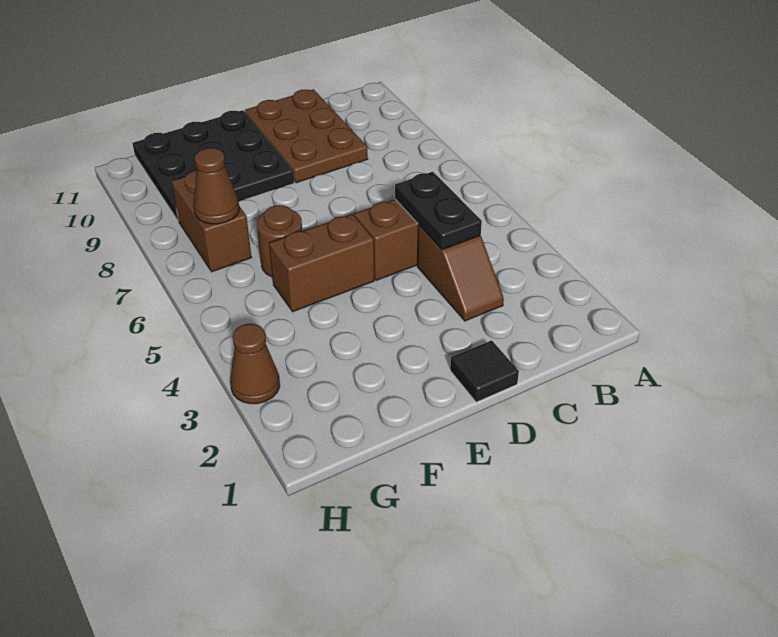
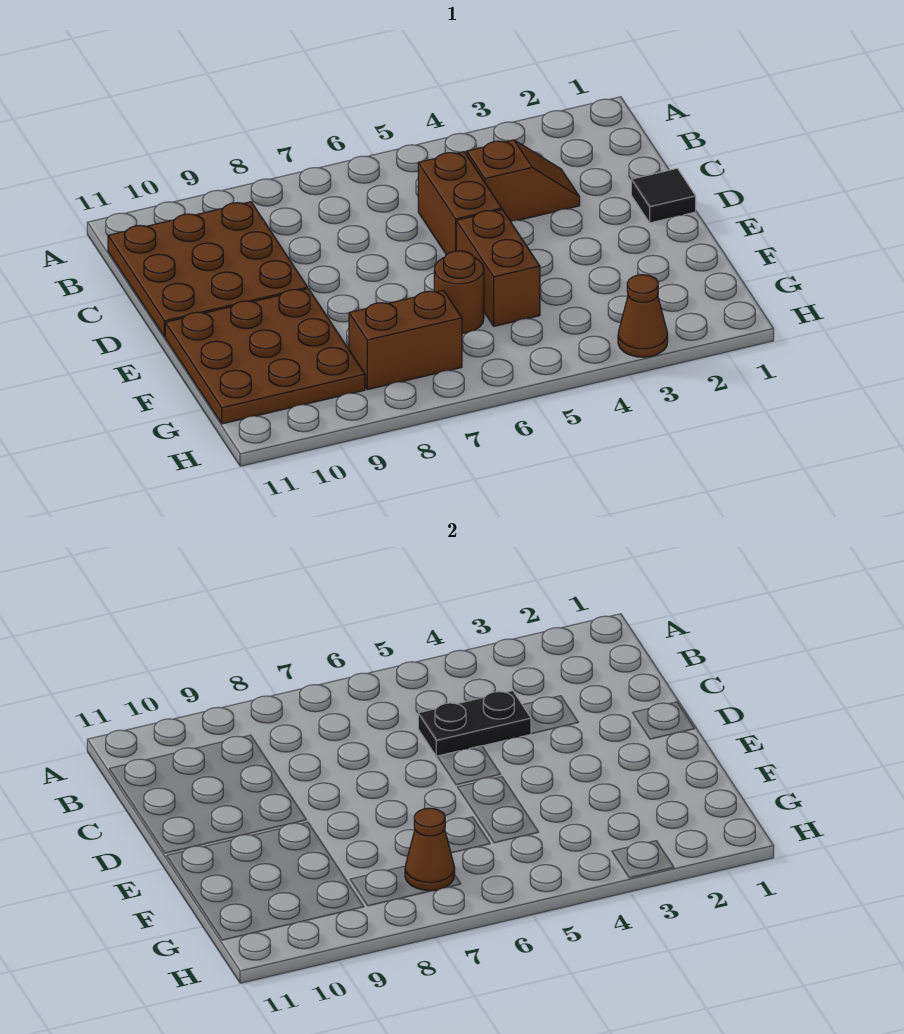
brown 2x3 plate [245,89,368,183] -> brown 3x3 plate [108,202,308,337]
black 3x3 plate [132,110,294,221] -> brown 3x3 plate [165,289,365,424]

